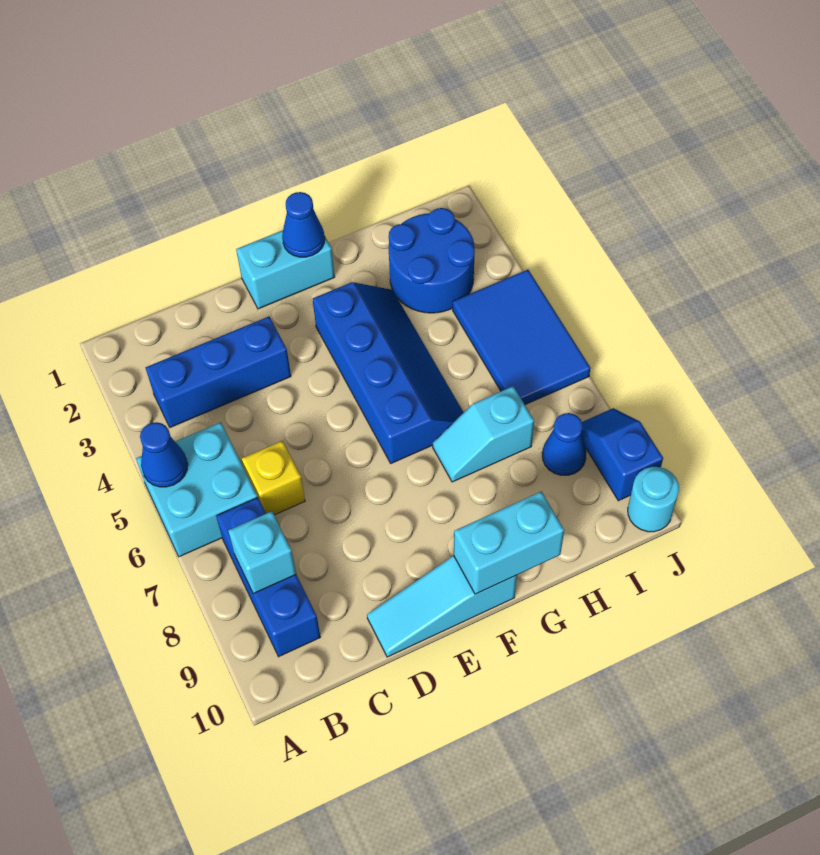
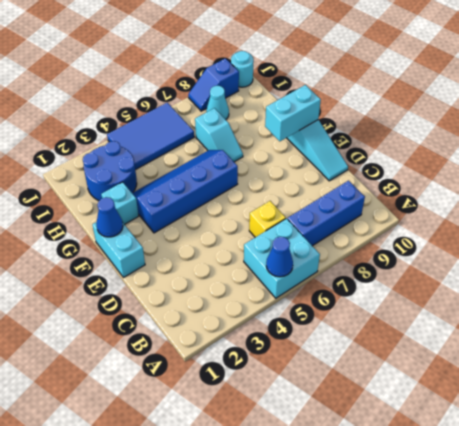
blue 1x3 brick [146,317,291,427] -> none
cyan 1x1 brick [228,511,296,594] -> cyan 1x1 brick moved to [101,182,139,225]
cyan 1x2 brick [454,492,564,594] -> cyan 1x2 brick turned to [265,85,321,141]
blue 1x1 cone [542,413,586,475] -> cyan 1x1 cone [206,86,229,120]

